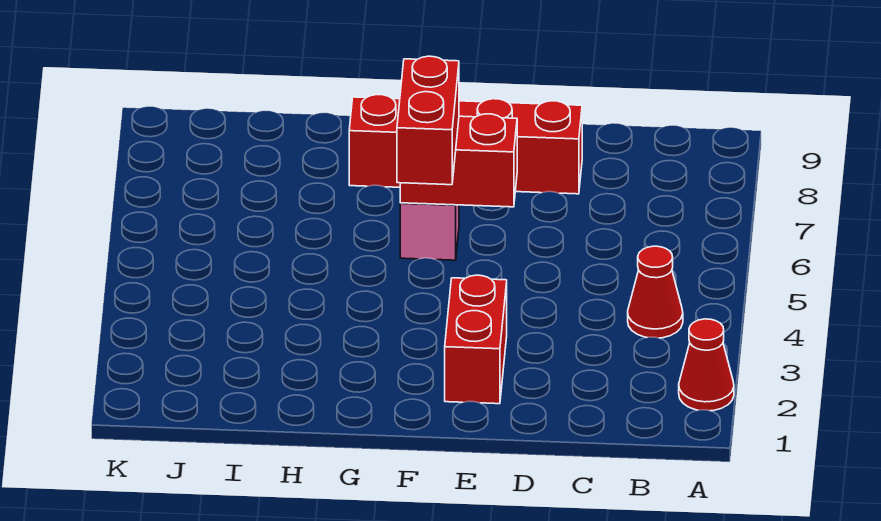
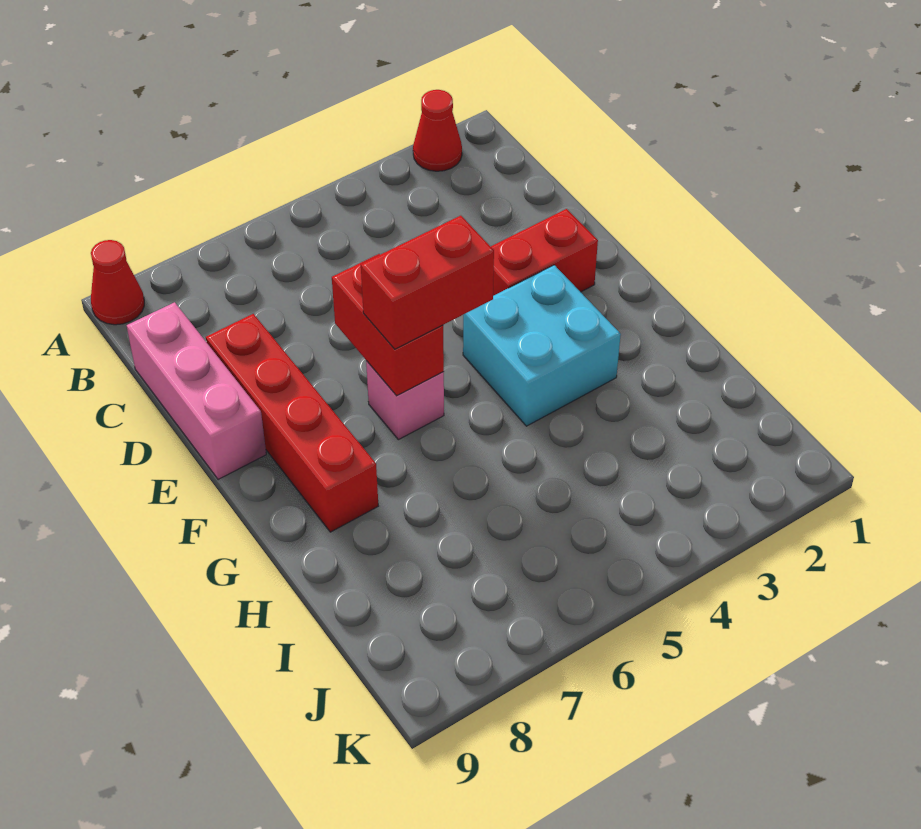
red 1x1 cone [628,246,683,338] -> red 1x1 cone moved to [91,240,144,325]
none -> pink 1x3 brick [127,302,266,480]
none -> cyan 2x2 brick [463,265,621,426]

